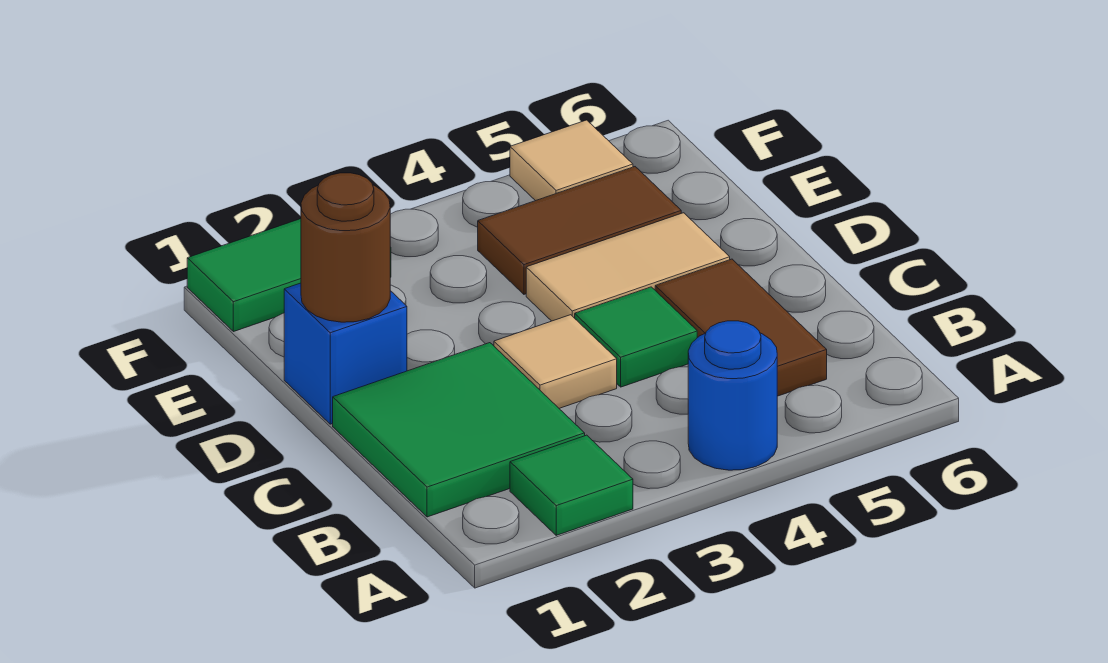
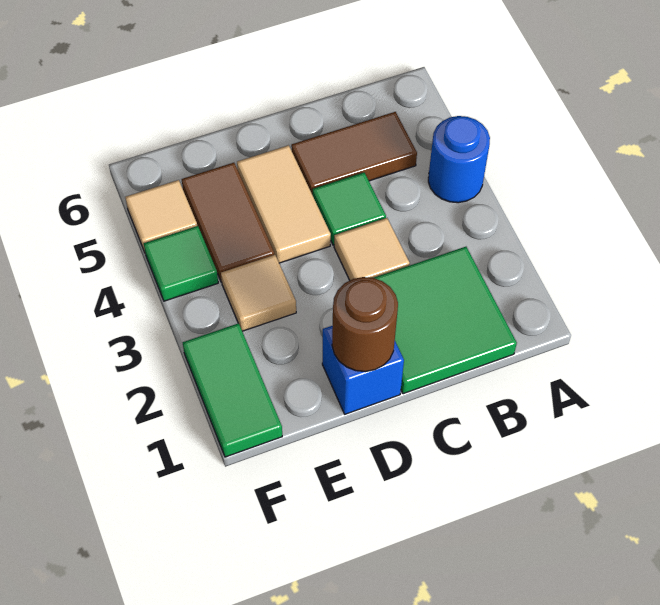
green 1x1 tile [510,435,633,535] -> green 1x1 tile moved to [144,226,218,301]
none -> tan 1x1 tile [221,255,296,331]

